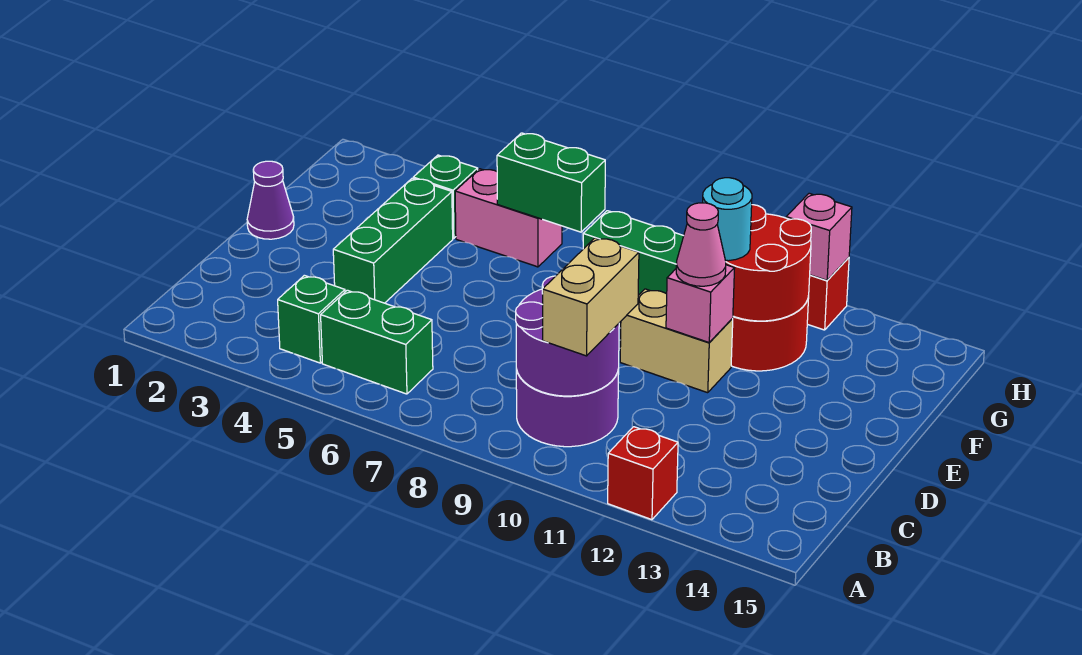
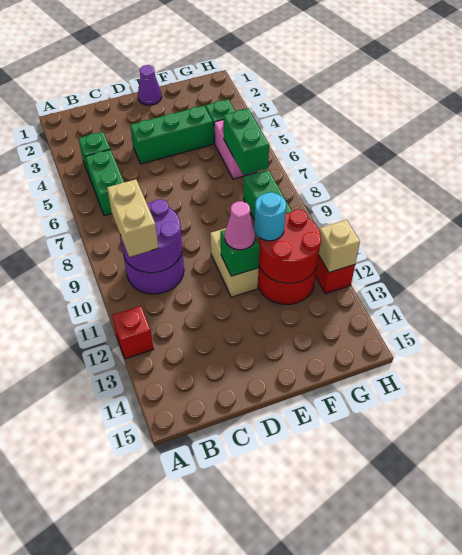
tan 1x2 brick [543,238,639,356] -> tan 1x2 brick turned to [107,179,158,257]
pink 1x1 brick [666,265,735,343] -> green 1x1 brick [220,230,260,276]
pink 1x1 brick [786,193,852,280] -> tan 1x1 brick [319,220,360,272]

